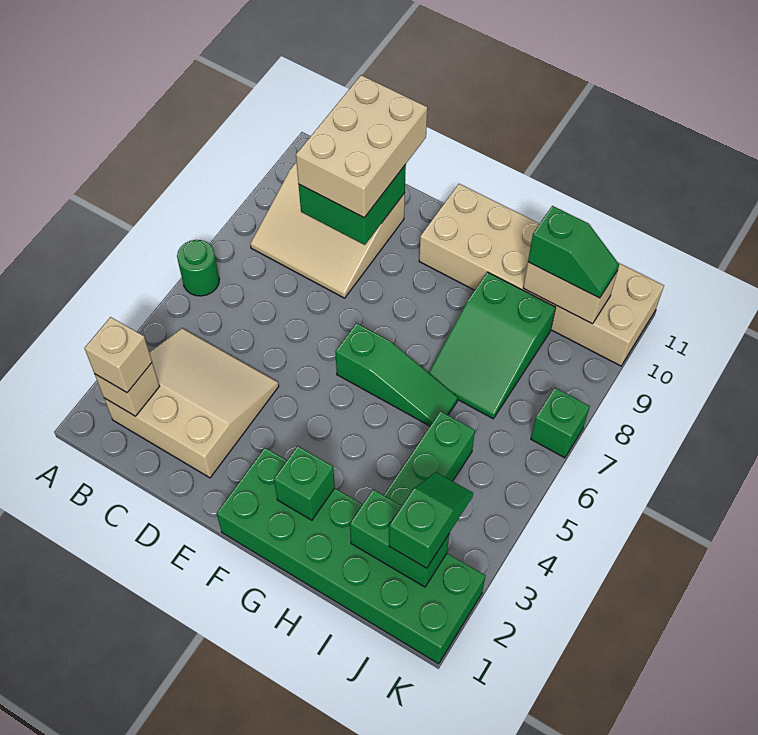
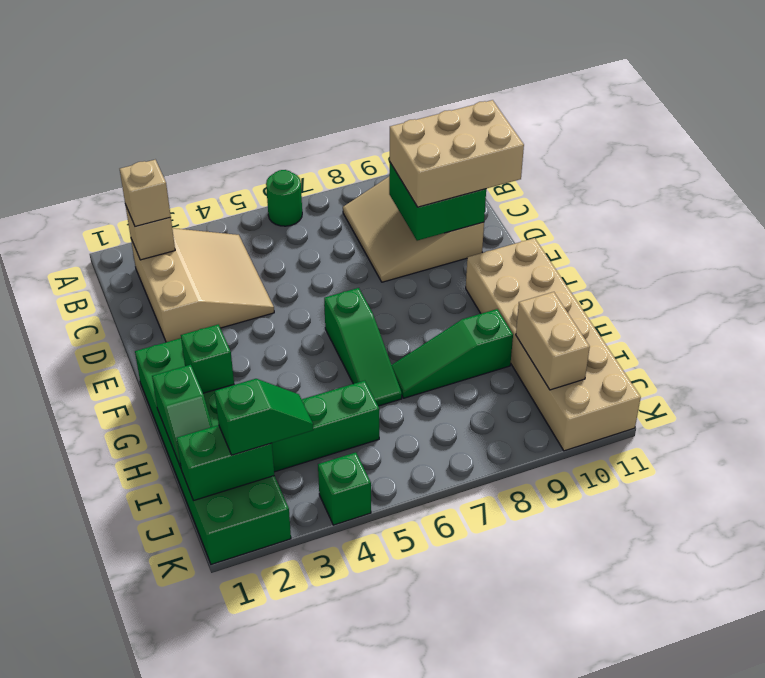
green 2x3 slope [429,272,556,419] -> green 1x3 slope [392,309,513,398]
green 1x2 brick [350,489,449,587] -> green 1x2 brick turned to [177,425,274,501]
green 1x2 slope [528,206,619,298] -> green 1x2 slope moved to [152,365,212,467]
green 1x1 brick [531,388,590,458] -> green 1x1 brick moved to [318,452,371,525]

